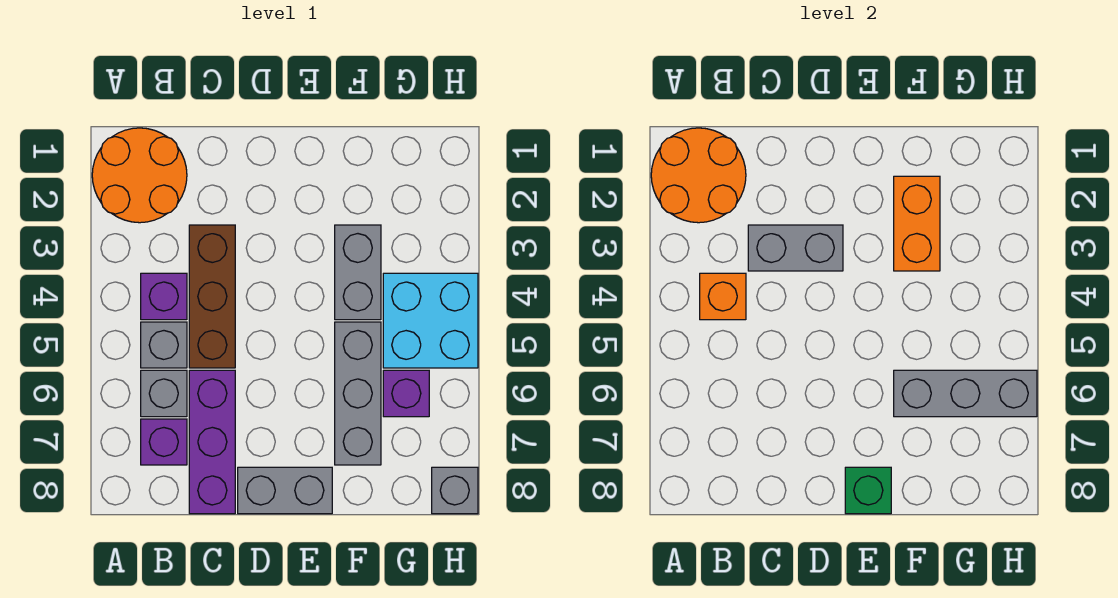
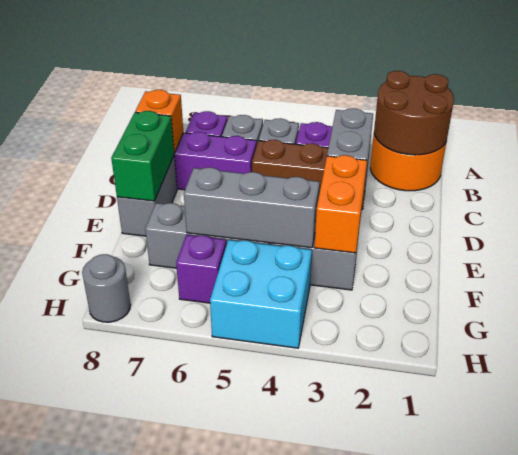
orange 2x2 round brick [651,128,746,223] -> brown 2x2 round brick [374,71,454,155]
orange 1x1 brick [700,273,746,320] -> orange 1x1 brick moved to [135,90,183,153]
green 1x1 brick [845,467,891,514] -> green 1x2 brick [111,111,174,201]
orange 1x2 brick [894,176,940,271] -> orange 1x2 brick turned to [314,155,367,253]
grey 1x3 brick [894,370,1037,417] -> grey 1x3 brick turned to [184,167,320,248]
grey 1x1 brick [432,467,478,514] -> grey 1x1 round brick [82,254,131,322]

